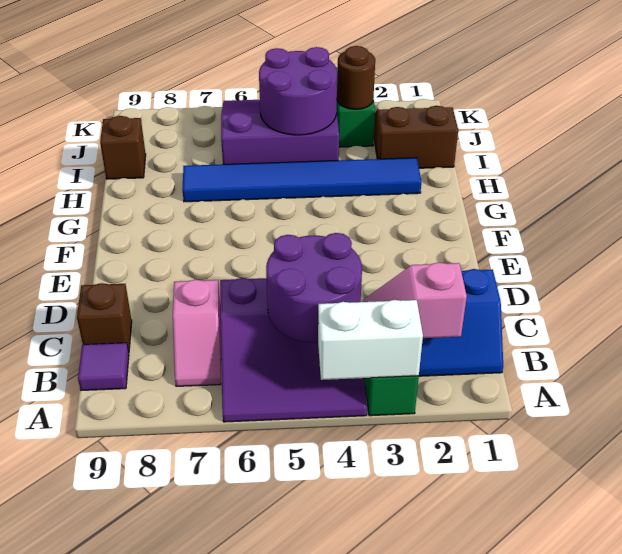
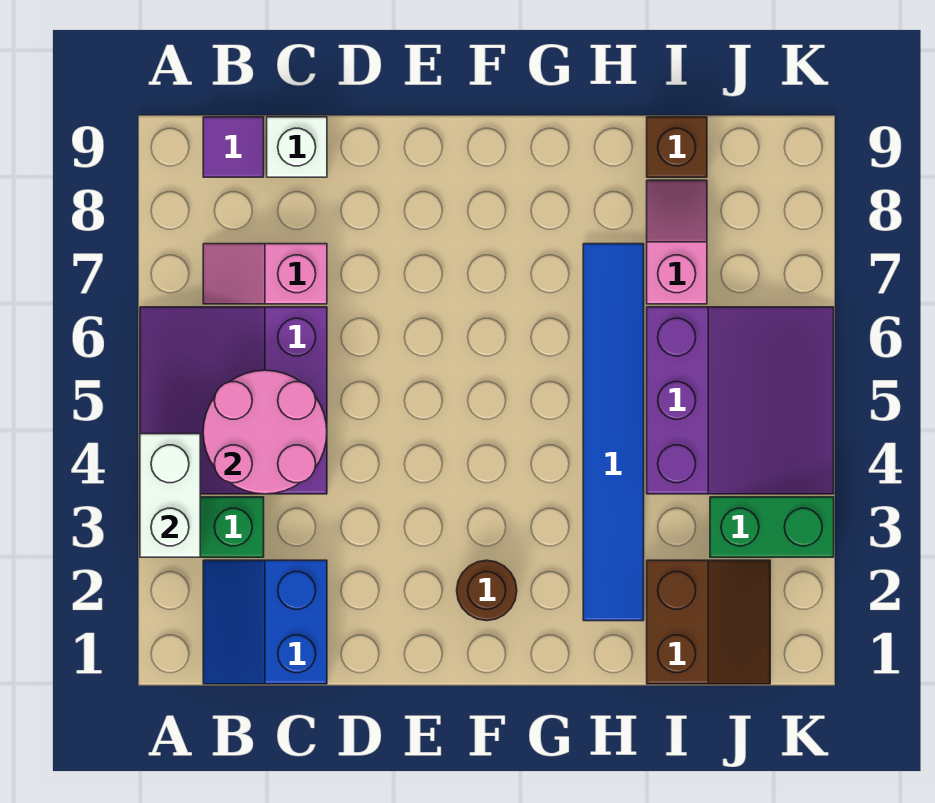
pink 1x2 slope [363,262,467,338] -> pink 1x2 slope moved to [647,180,707,304]
purple 2x2 round brick [266,233,362,343] -> pink 2x2 round brick [203,370,327,494]
brown 1x1 brick [77,283,132,352] -> white 1x1 brick [267,117,327,177]
purple 2x2 round brick [259,47,337,135] -> none
brown 1x1 round brick [337,46,375,109] -> brown 1x1 round brick moved to [457,560,517,621]

